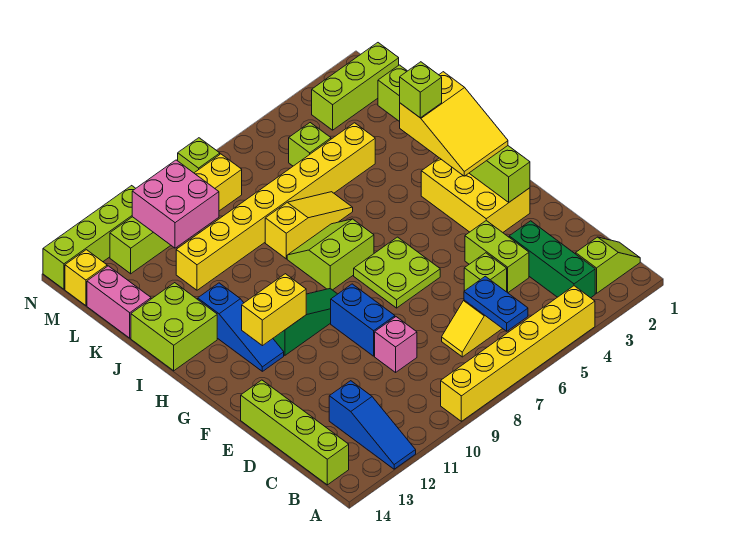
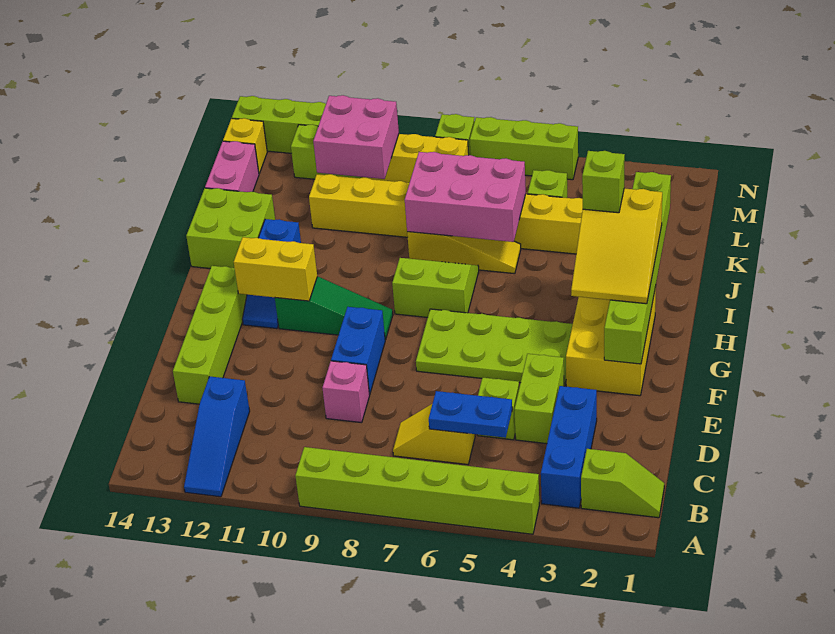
yellow 1x6 brick [441,286,595,421] -> lime 1x6 brick [295,447,539,534]
green 1x3 brick [509,221,595,298] -> blue 1x3 brick [541,386,597,508]
blue 1x2 plate [464,276,528,331] -> blue 1x2 plate turned to [429,391,512,438]
lime 1x4 brick [241,380,349,485] -> lime 1x4 brick moved to [173,266,247,404]
lime 2x2 plate [354,237,440,308] -> lime 2x4 plate [416,309,573,386]
none -> pink 2x3 brick [405,152,526,242]
lime 1x3 brick [312,43,399,130] -> lime 1x3 brick moved to [470,117,578,180]

